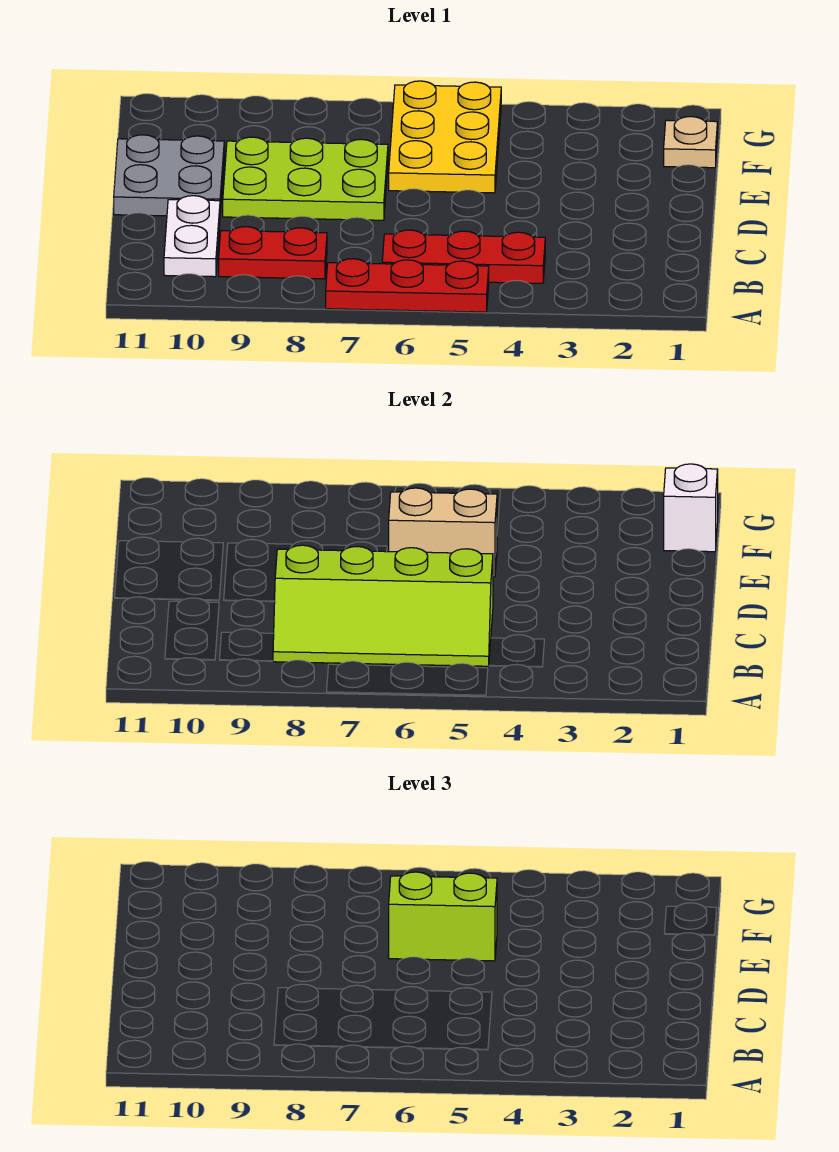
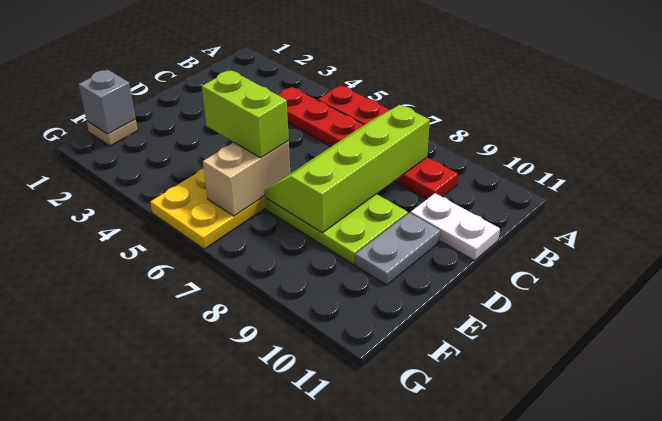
lime 2x4 slope [273,545,493,666] -> lime 2x4 slope turned to [265,105,430,233]
white 1x2 plate [164,196,220,277] -> white 1x2 plate turned to [411,193,500,261]
grey 2x2 plate [114,135,224,216] -> grey 1x2 plate [355,213,440,285]
tan 1x2 brick [389,488,497,577] -> tan 1x2 brick turned to [203,141,290,216]
white 1x1 brick [664,464,718,552] -> grey 1x1 brick [79,70,136,134]

